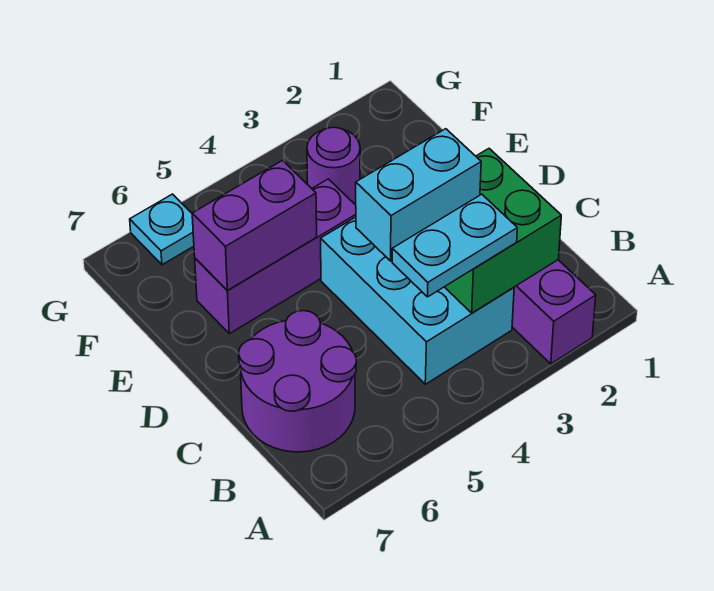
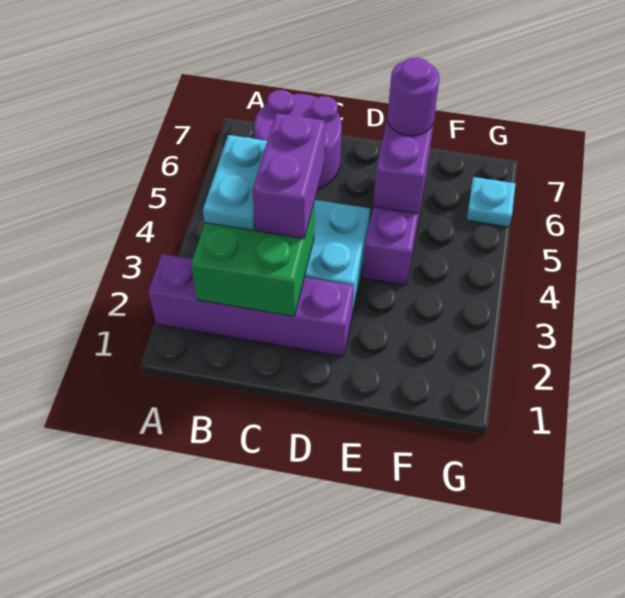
cyan 1x2 brick [356,129,481,261] -> purple 1x2 brick [252,113,325,238]
purple 1x1 round brick [307,127,360,203] -> purple 1x1 round brick moved to [388,58,439,136]

